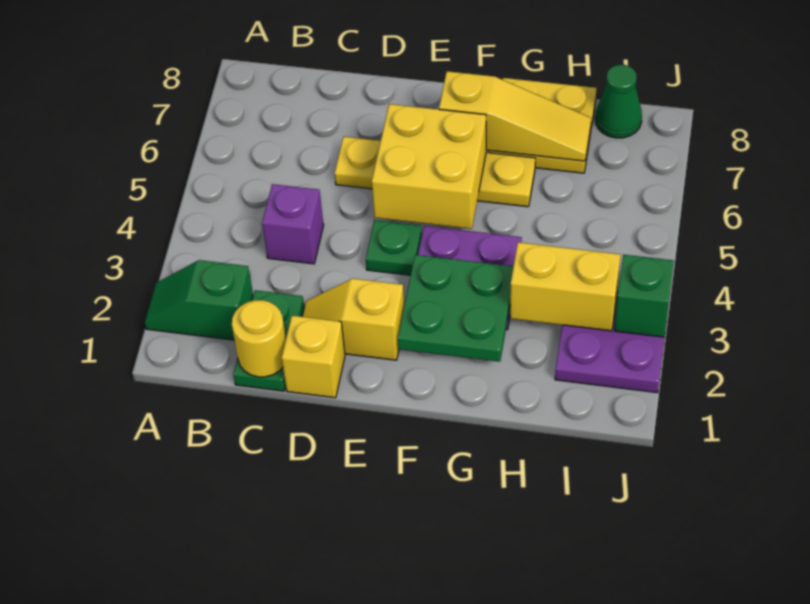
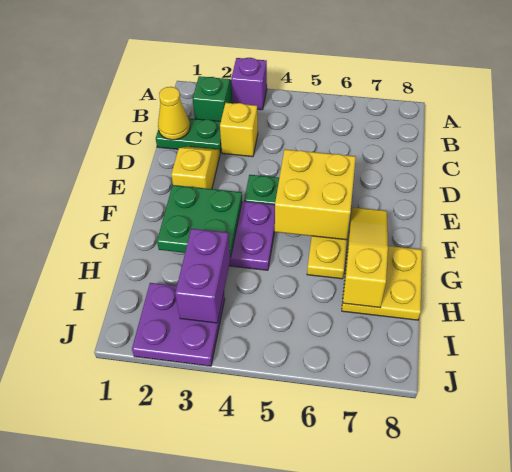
yellow 1x1 round brick [232,300,286,377] -> yellow 1x1 cone [158,87,190,140]
purple 1x1 brick [262,184,324,264] -> purple 1x1 brick moved to [231,58,267,110]
yellow 1x1 brick [282,316,345,398] -> yellow 1x1 brick moved to [220,103,258,157]
yellow 1x3 slope [439,71,591,161] -> yellow 1x3 slope turned to [343,207,388,308]
yellow 1x2 brick [510,242,621,331] -> purple 1x2 brick [175,229,230,323]
green 1x1 cone [595,65,642,138] -> none
green 1x1 brick [615,255,674,337] -> none

